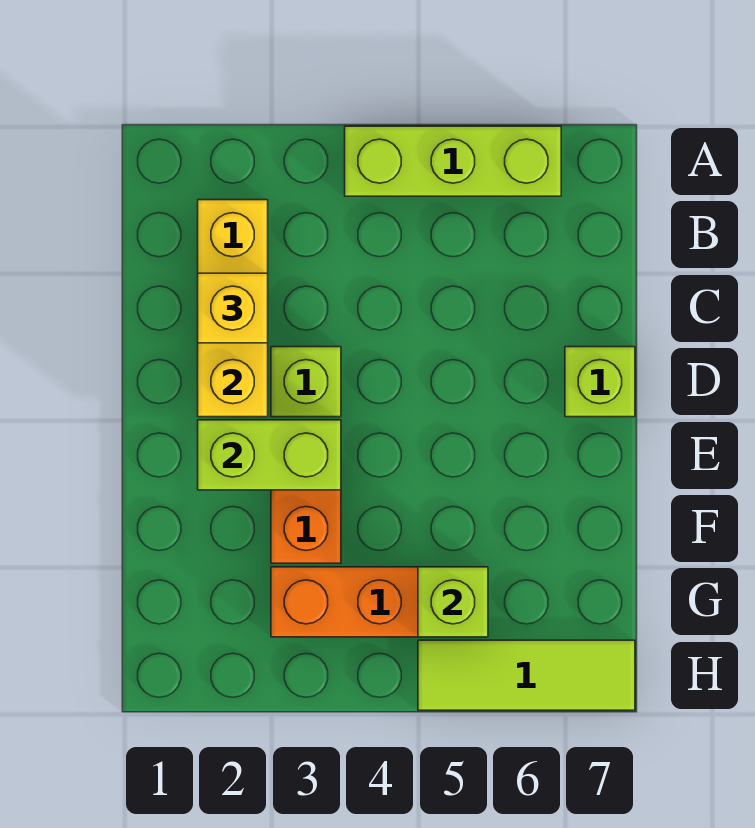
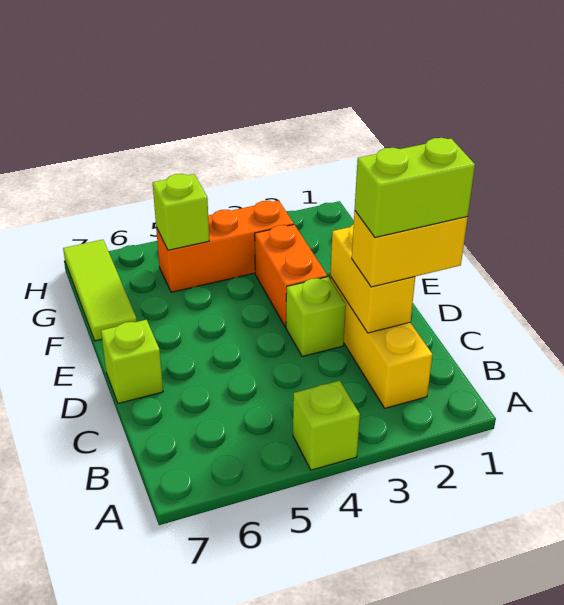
lime 1x3 brick [345,126,561,196] -> lime 1x1 brick [293,381,360,470]
yellow 1x1 brick [198,273,268,343] -> yellow 1x2 brick [352,211,468,287]
lime 1x2 brick [198,420,341,490] -> lime 1x2 brick moved to [355,138,475,238]
lime 1x3 tile [418,640,635,710] -> lime 1x3 tile turned to [63,240,137,341]

